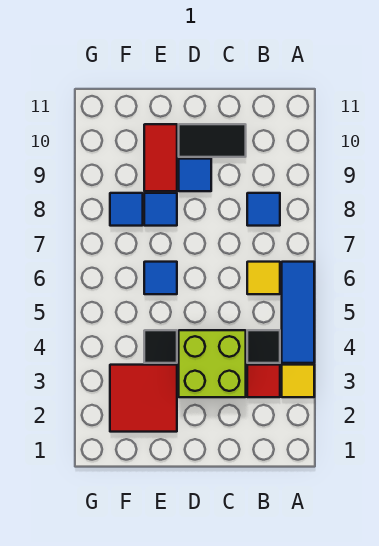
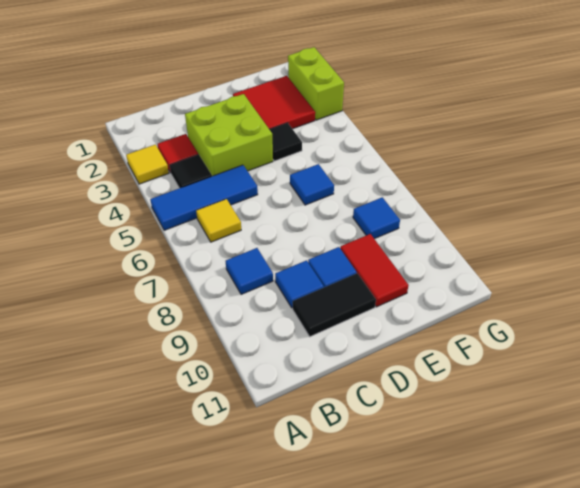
blue 1x3 tile [282,262,314,363] -> blue 1x3 tile turned to [150,165,258,230]
blue 1x1 tile [144,193,177,226] -> blue 1x1 tile moved to [275,260,324,308]
none -> lime 1x2 brick [288,47,344,120]

